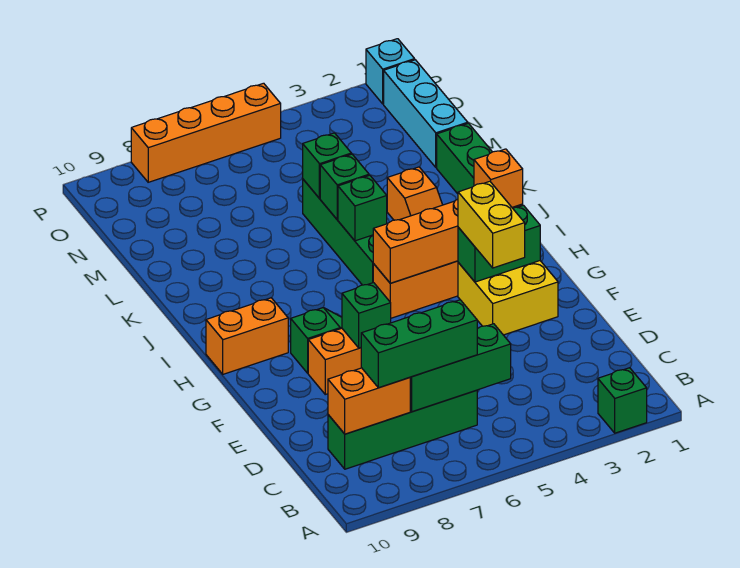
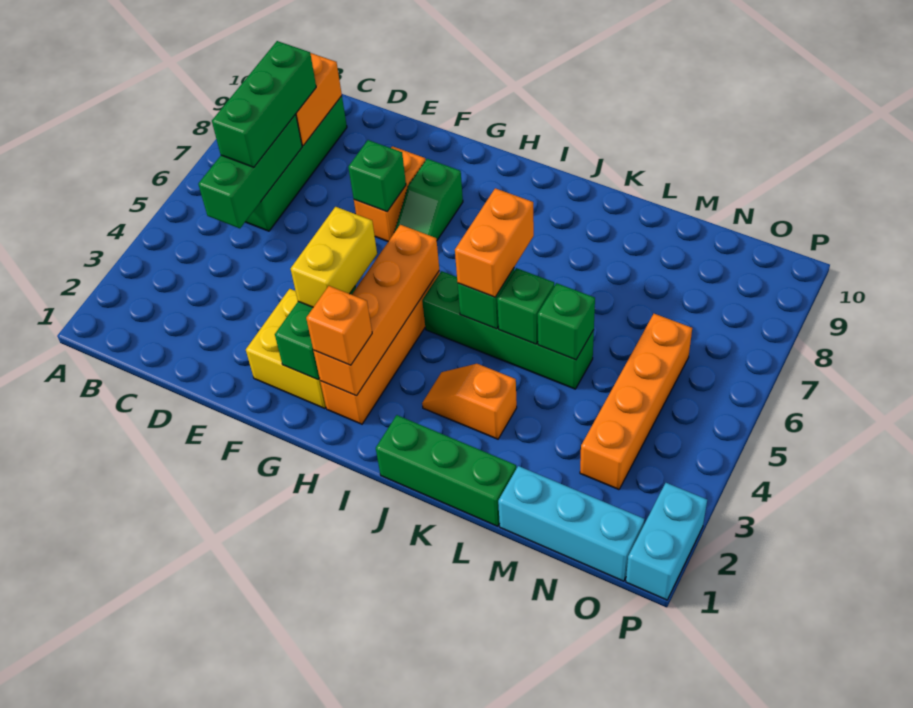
green 1x1 brick [598,368,647,433] -> none
yellow 1x2 brick [458,181,525,268] -> yellow 1x2 brick turned to [291,207,377,307]
orange 1x2 brick [206,298,288,374] -> orange 1x2 brick moved to [455,188,534,297]
cyan 1x1 brick [366,39,415,104] -> cyan 1x2 brick [626,483,707,600]
orange 1x4 brick [131,83,281,182] -> orange 1x4 brick moved to [580,314,692,490]

